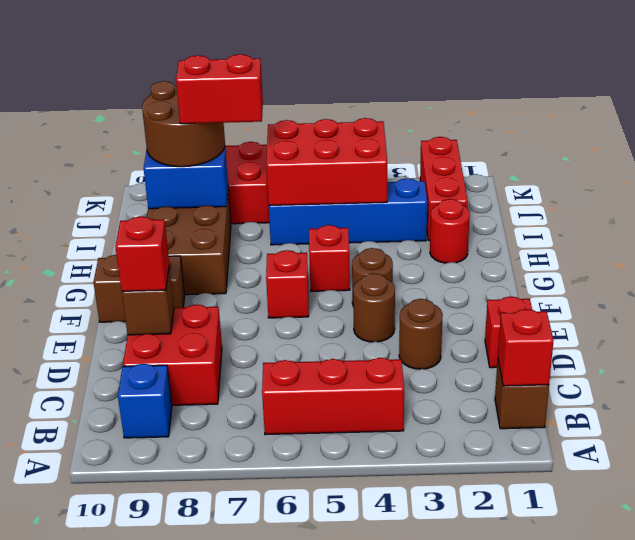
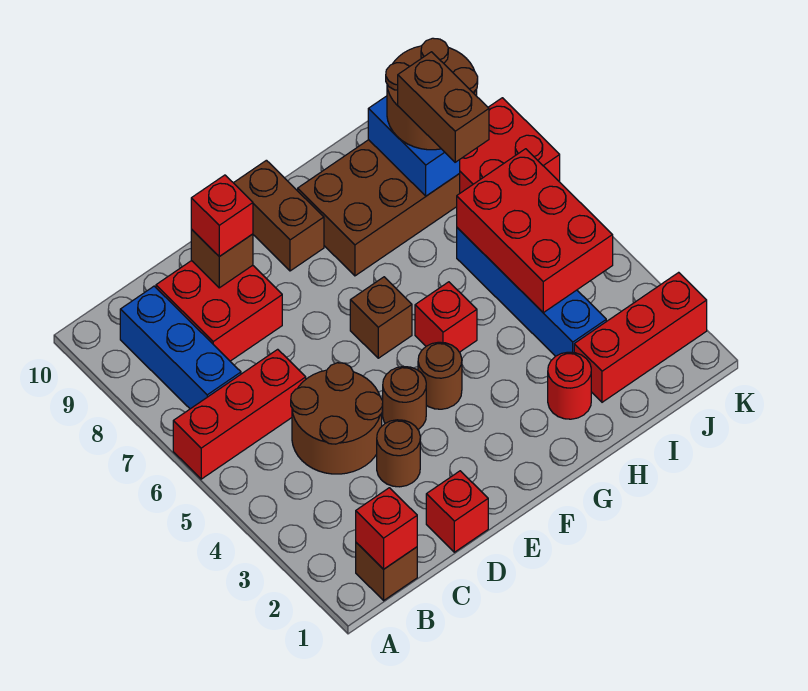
red 1x3 brick [262,358,404,435] -> red 1x3 brick turned to [173,349,306,479]
blue 1x1 brick [118,364,172,438] -> blue 1x3 brick [120,286,241,409]
none -> brown 2x2 round brick [291,363,383,474]
red 1x1 brick [266,250,309,318] -> brown 1x1 brick [350,277,412,358]
red 1x2 brick [176,54,263,124] -> brown 1x2 brick [398,52,489,162]

